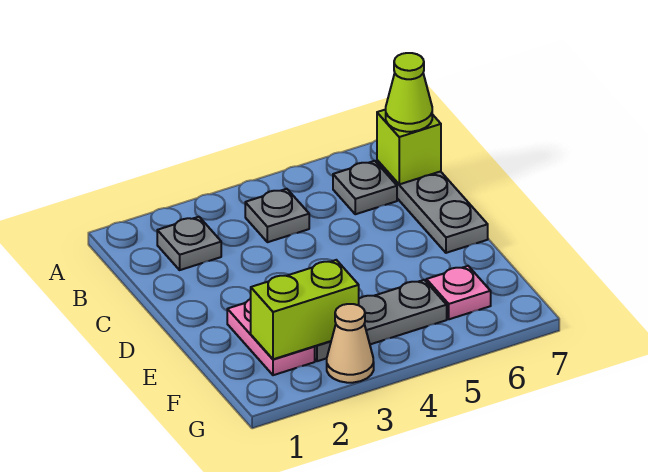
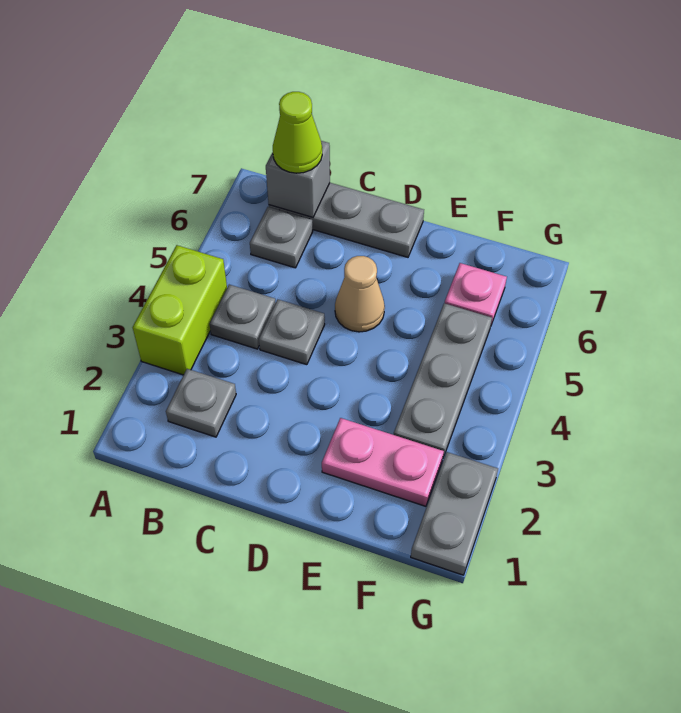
lime 1x1 brick [377,109,441,184] -> grey 1x1 brick [266,141,330,217]
none -> grey 1x1 plate [259,300,325,365]
lime 1x2 brick [251,260,359,359] -> lime 1x2 brick moved to [133,245,227,375]
none -> grey 1x2 plate [411,452,498,575]
tan 1x1 cone [327,304,374,383] -> tan 1x1 cone moved to [335,256,385,332]

